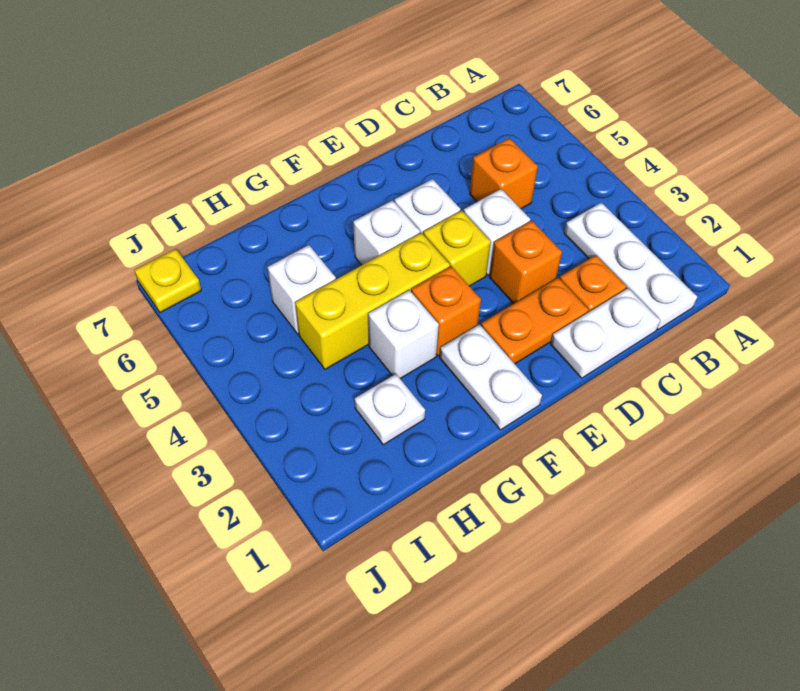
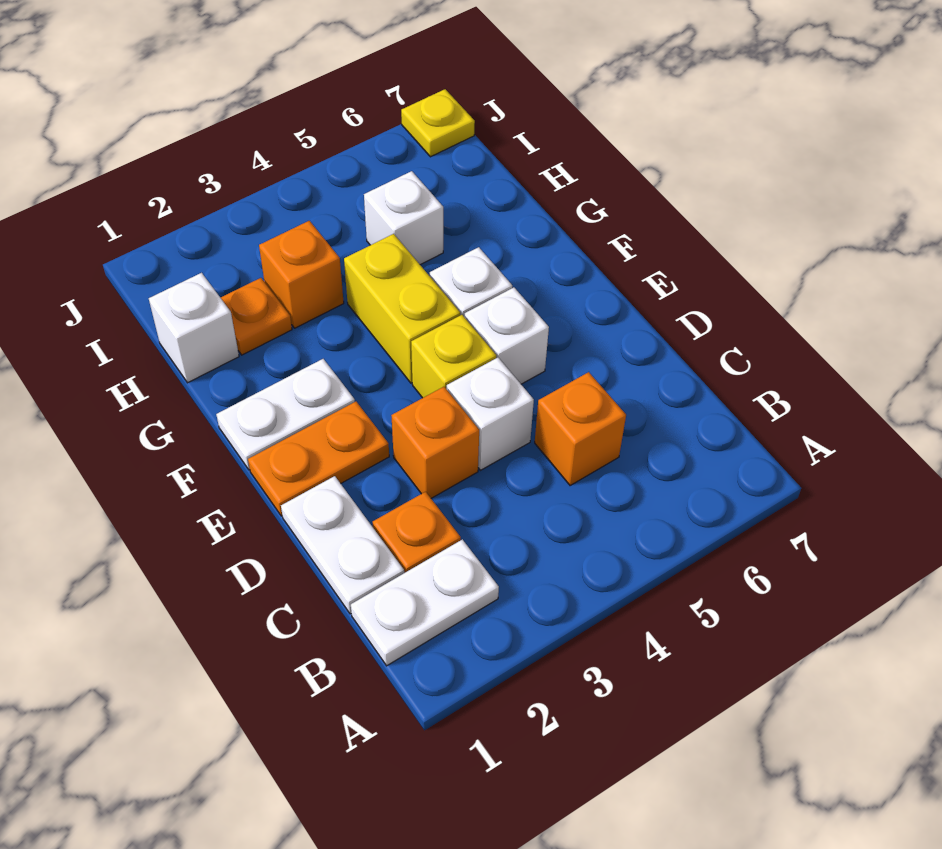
white 1x3 plate [564,203,697,329] -> white 1x2 plate [351,539,499,666]
orange 1x2 plate [481,278,589,364] -> orange 1x2 plate turned to [248,402,389,516]
orange 1x1 brick [411,266,481,356] -> orange 1x1 brick moved to [259,221,344,328]
yellow 1x3 brick [295,233,450,369] -> yellow 1x2 brick [344,234,460,383]
white 1x1 brick [368,290,439,379] -> white 1x1 brick moved to [149,273,239,383]
white 1x1 plate [355,374,425,445] -> orange 1x1 plate [221,278,292,355]

